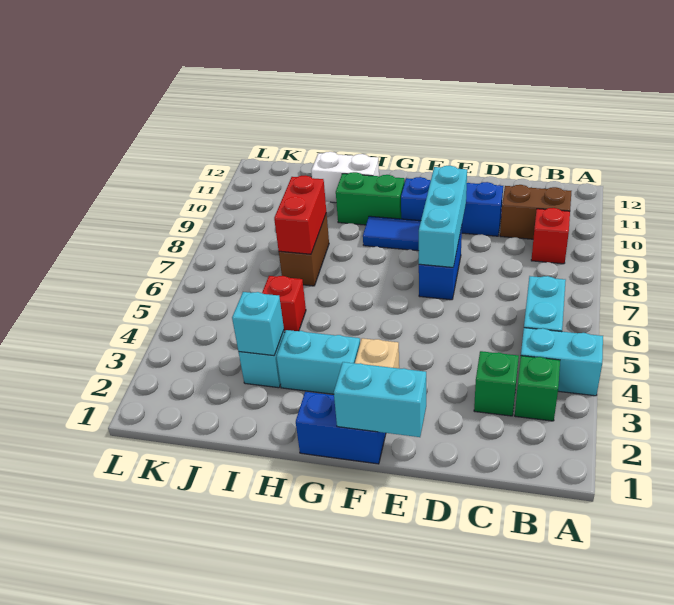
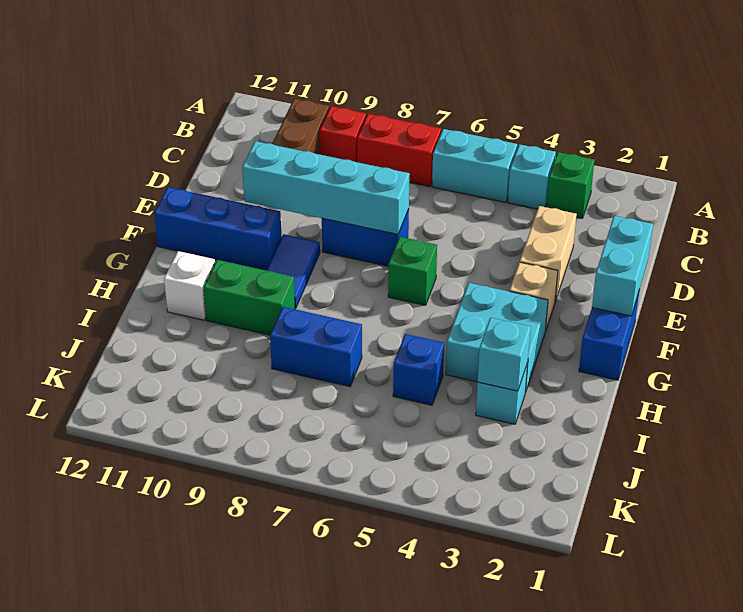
cyan 1x2 brick [521,328,603,396] -> cyan 1x1 brick [508,144,556,209]
green 1x1 brick [474,351,519,416] -> green 1x1 brick moved to [388,237,437,305]
none -> tan 1x2 brick [520,206,577,301]
blue 1x3 brick [401,177,503,236] -> blue 1x3 brick turned to [154,187,282,271]
cyan 1x3 brick [419,166,467,267] -> cyan 1x4 brick [242,141,409,234]
cyan 1x2 brick [276,330,360,394] -> cyan 2x2 brick [446,283,548,392]
green 1x2 brick [336,172,405,225] -> green 1x2 brick turned to [204,260,295,335]
white 1x2 brick [311,152,379,203] -> white 1x1 brick [164,251,215,320]
red 1x1 brick [262,276,306,333] -> blue 1x1 brick [393,334,444,405]
brown 1x2 brick [279,213,329,286] -> blue 1x2 brick [270,307,362,387]
red 1x2 brick [274,175,327,254] -> red 1x2 brick moved to [357,114,441,187]

